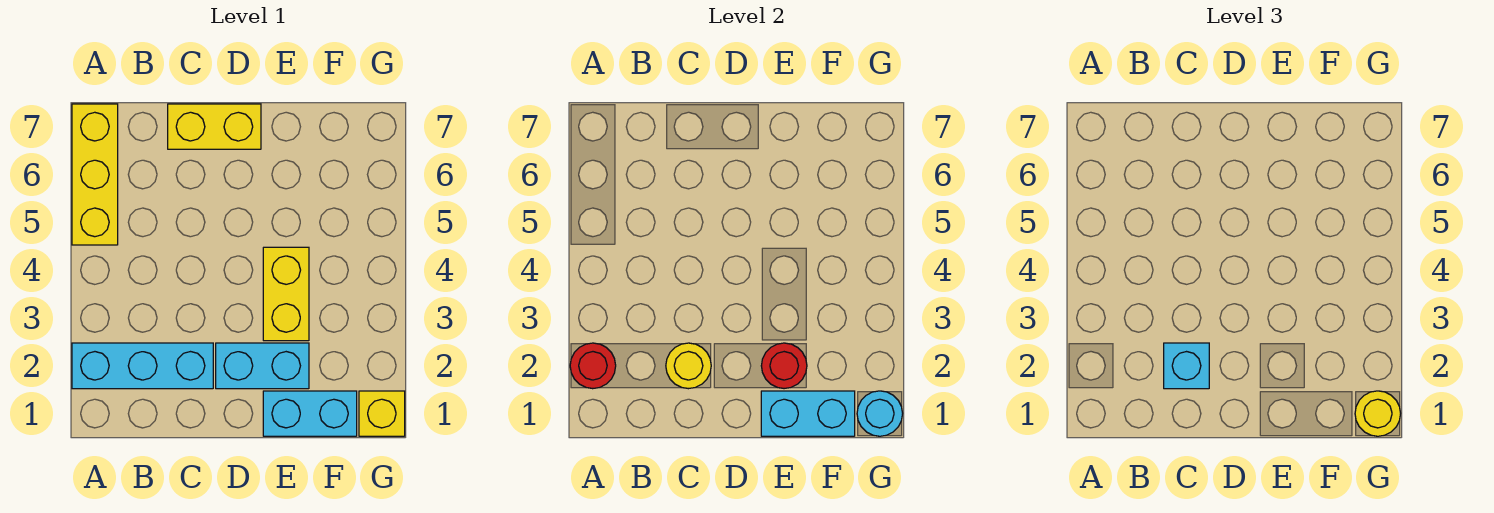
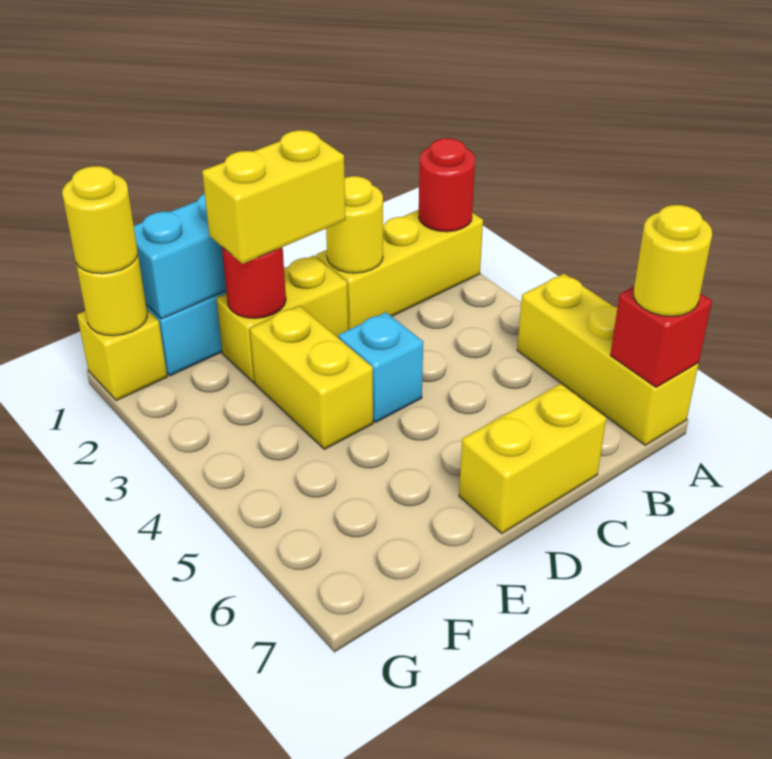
cyan 1x3 brick [72,343,213,389] -> yellow 1x3 brick [316,210,483,330]
none -> red 1x1 brick [610,286,712,387]
none -> yellow 1x1 round brick [633,205,712,316]
cyan 1x1 brick [1164,343,1209,389] -> cyan 1x1 brick moved to [338,312,423,422]
cyan 1x2 brick [216,343,309,389] -> yellow 1x2 brick [216,256,348,383]
none -> yellow 1x2 brick [202,130,346,264]
cyan 1x1 round brick [857,391,903,436] -> yellow 1x1 round brick [76,255,147,336]

